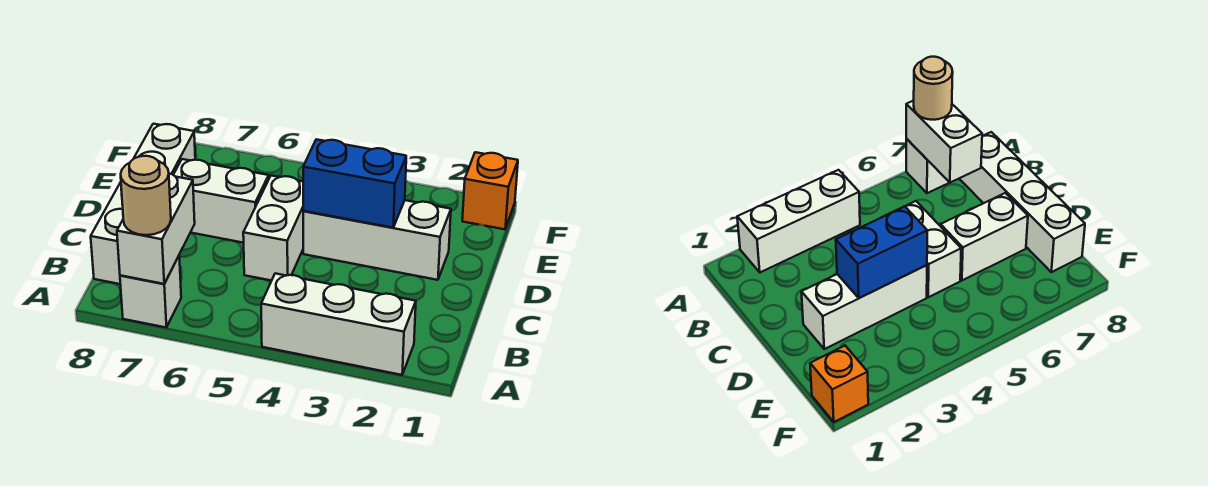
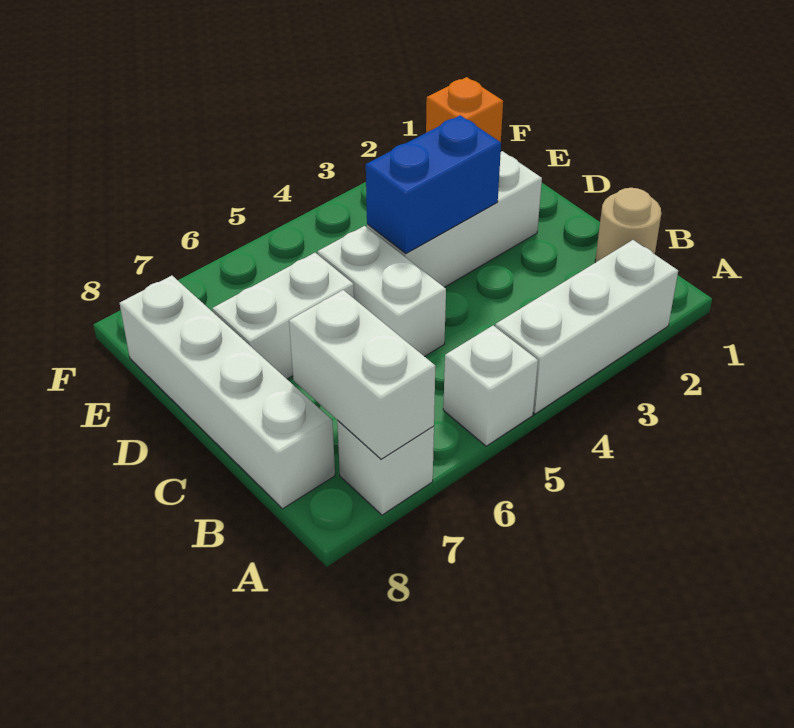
none -> white 1x1 brick [443,326,538,446]
tan 1x1 round brick [121,156,171,235] -> tan 1x1 round brick moved to [595,188,661,263]

